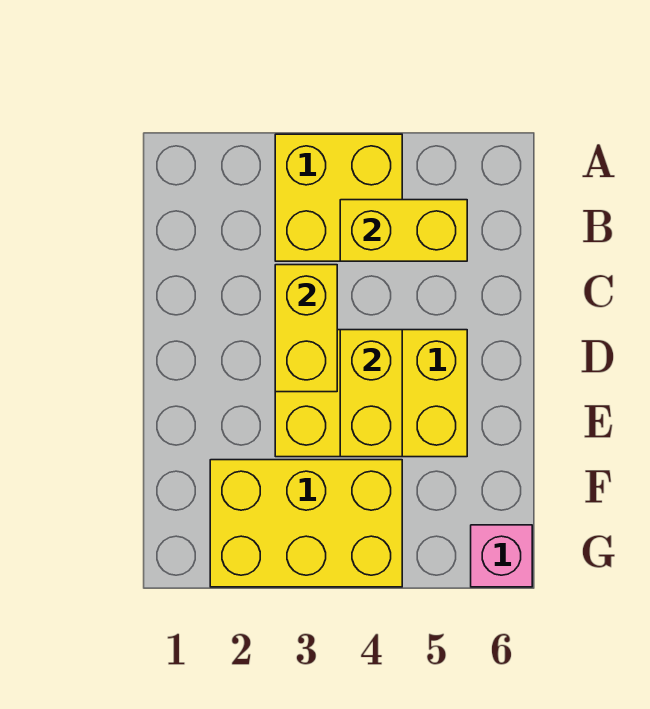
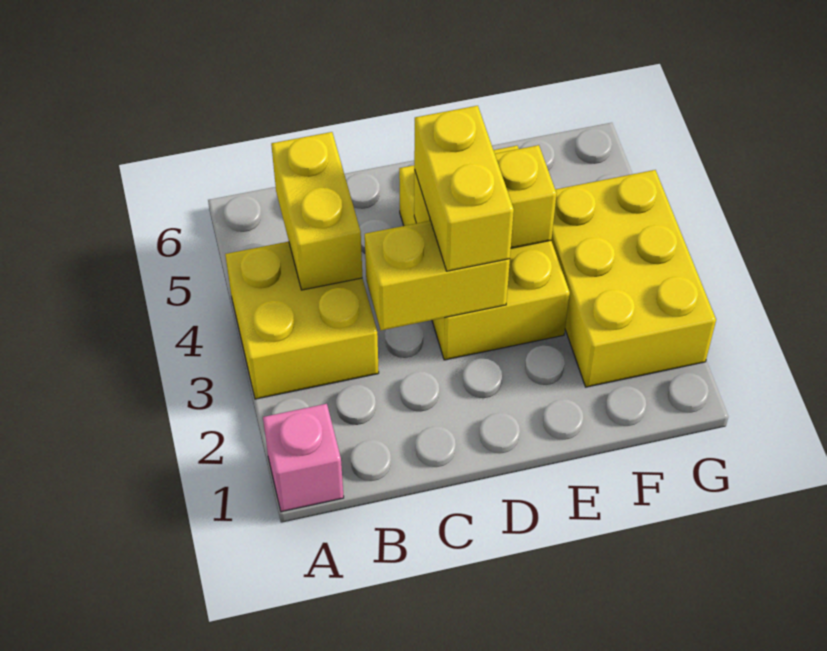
none -> yellow 1x2 brick [414,106,514,271]
pink 1x1 brick [471,525,532,587] -> pink 1x1 brick moved to [263,404,344,512]

